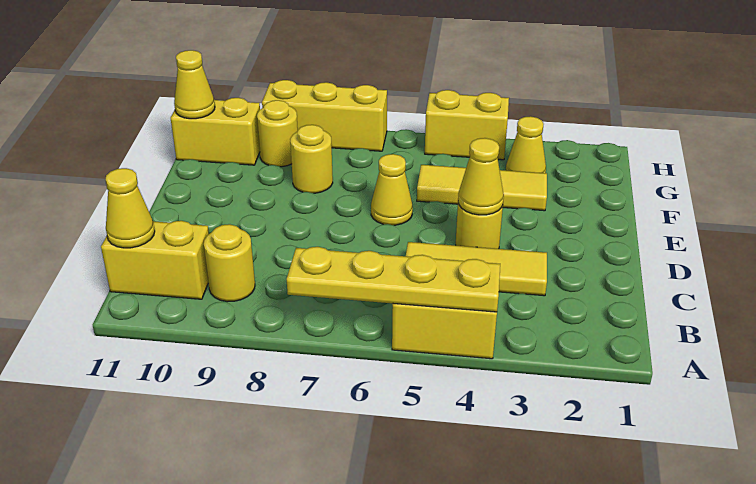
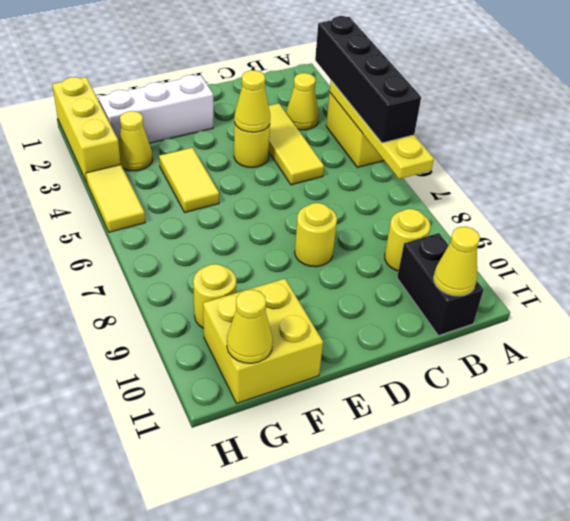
none -> black 1x4 brick [315,16,421,143]
yellow 1x2 brick [101,221,209,299] -> black 1x2 brick [397,233,483,336]
none -> white 1x3 brick [98,75,213,143]
yellow 1x1 cone [371,154,413,225] -> yellow 1x1 cone moved to [286,73,319,130]
yellow 1x3 tile [417,165,547,211] -> yellow 1x2 tile [159,148,219,212]
yellow 1x1 round brick [290,125,333,193] -> yellow 1x1 round brick moved to [295,203,337,267]
yellow 1x2 brick [171,98,260,165] -> yellow 2x2 brick [203,279,323,403]
yellow 1x2 brick [425,90,509,160] -> yellow 1x2 tile [86,165,145,232]
yellow 1x3 brick [262,80,387,151] -> yellow 1x3 brick moved to [52,77,121,183]

